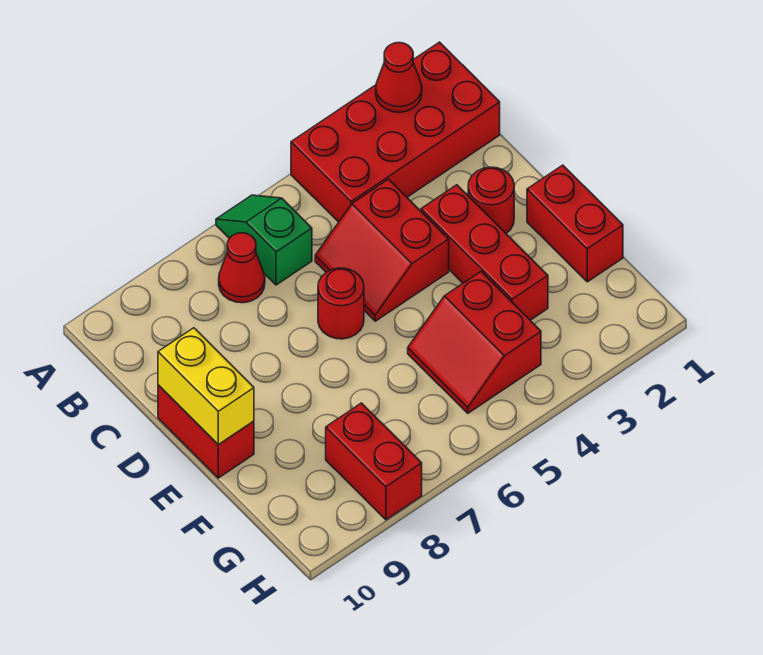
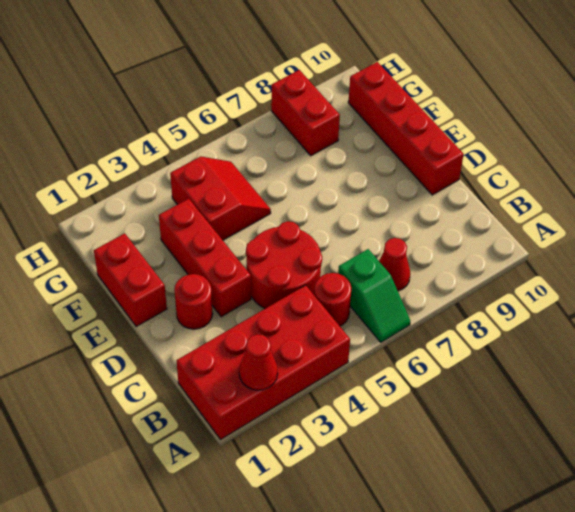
red 2x2 slope [315,179,449,321] -> red 2x2 round brick [246,221,322,308]
red 1x1 round brick [318,268,364,339] -> red 1x1 round brick moved to [314,273,351,326]
red 1x2 brick [158,385,254,478] -> red 1x4 brick [348,62,464,195]
yellow 1x2 brick [158,328,254,445] -> none

